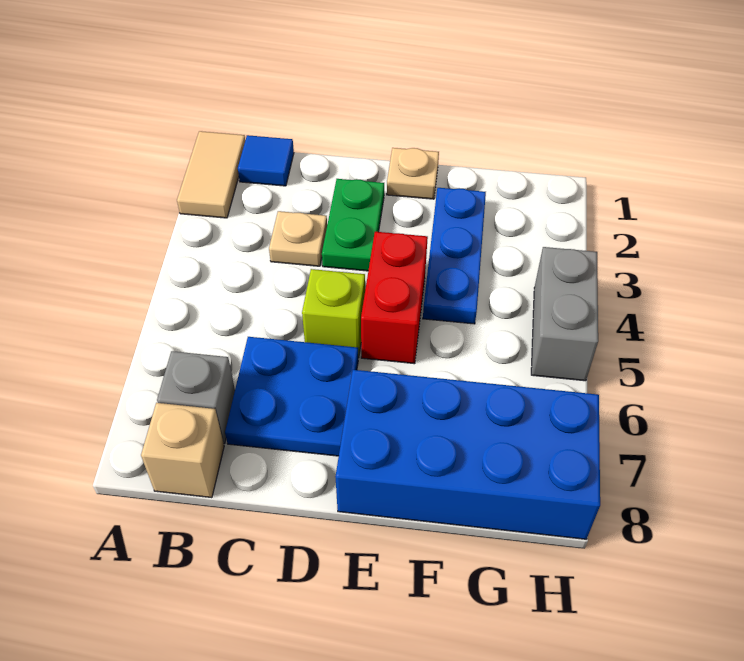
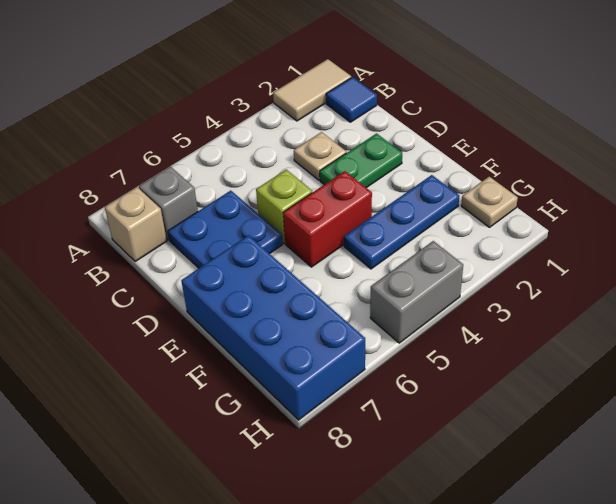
tan 1x1 plate [387,148,439,199] -> tan 1x1 plate moved to [461,177,518,227]

